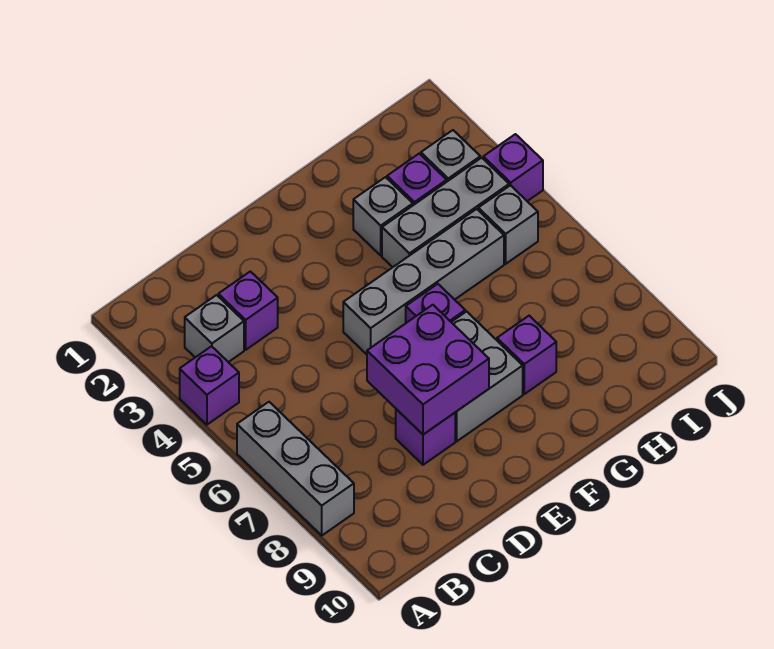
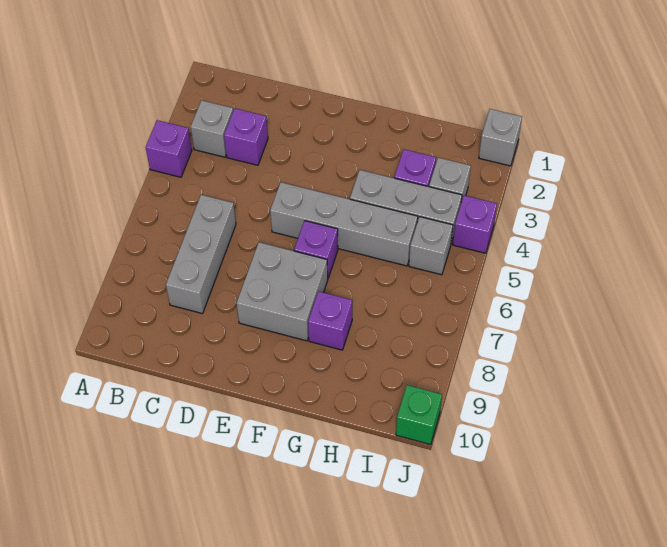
grey 1x3 brick [237,402,354,535] -> grey 1x3 brick moved to [166,195,236,314]
purple 2x2 brick [367,305,489,435] -> none
purple 1x1 brick [396,409,455,465] -> none
grey 1x1 brick [353,177,413,255] -> grey 1x1 brick moved to [479,109,522,166]
none -> green 1x1 brick [396,385,442,445]

